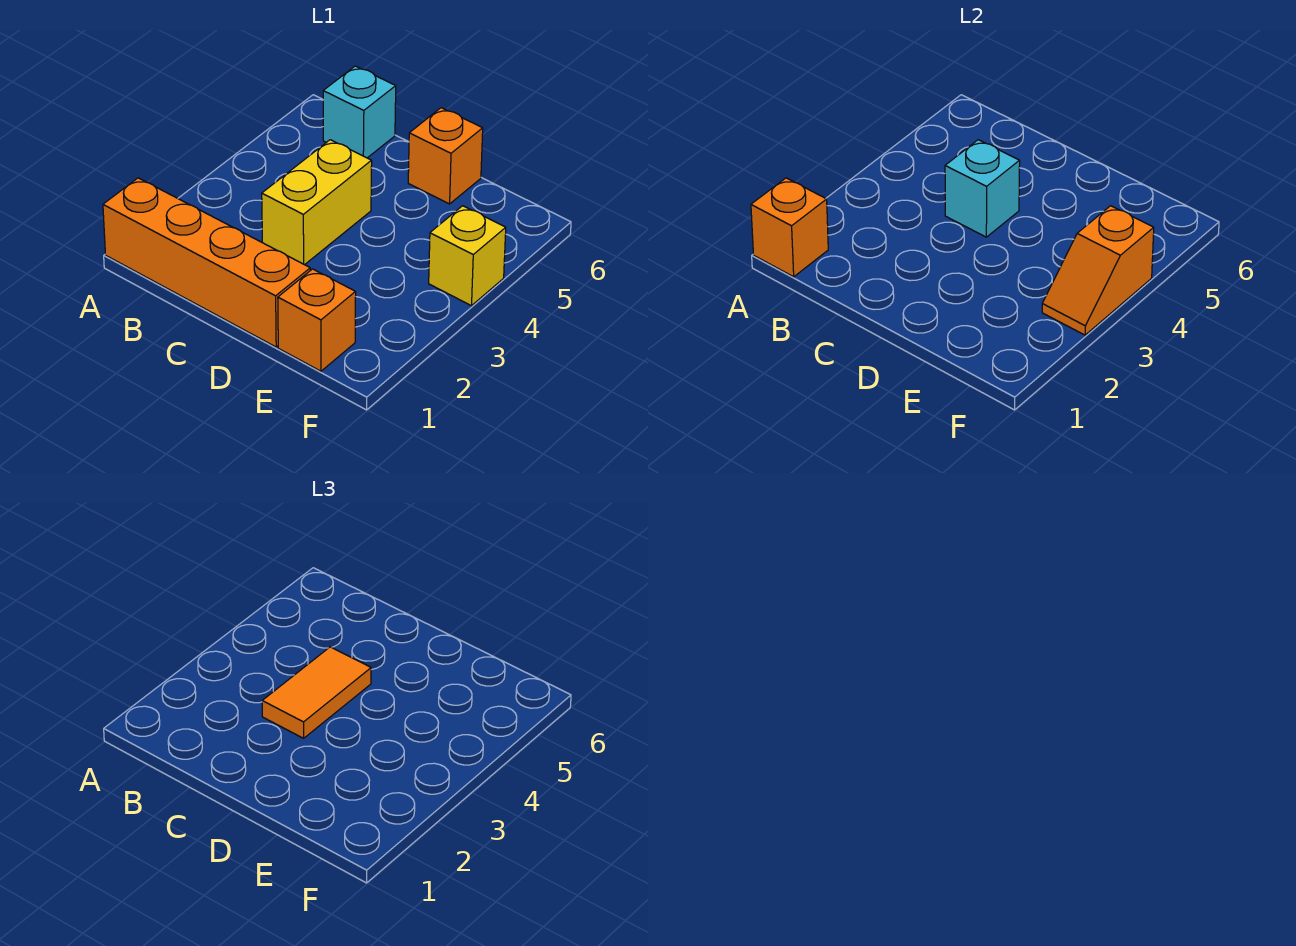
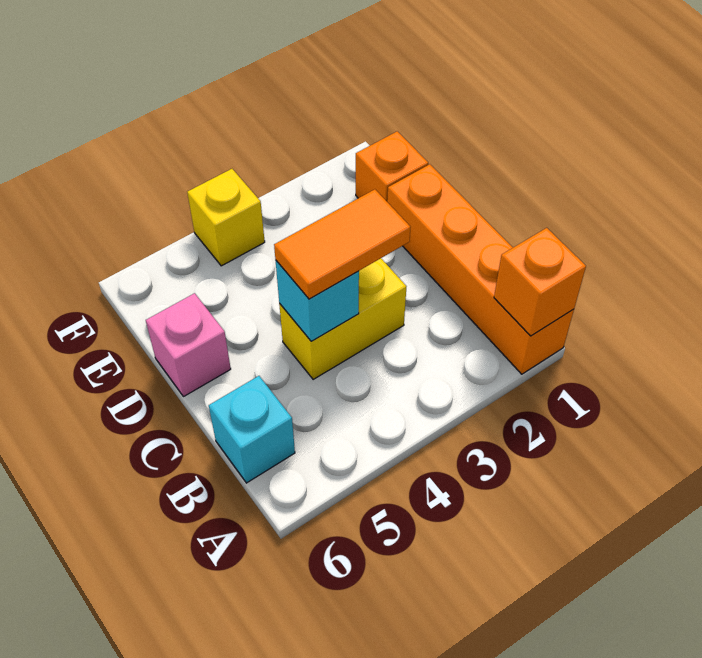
orange 1x1 brick [408,108,483,204] -> pink 1x1 brick [146,293,231,397]
orange 1x2 slope [1042,206,1154,335] -> none

